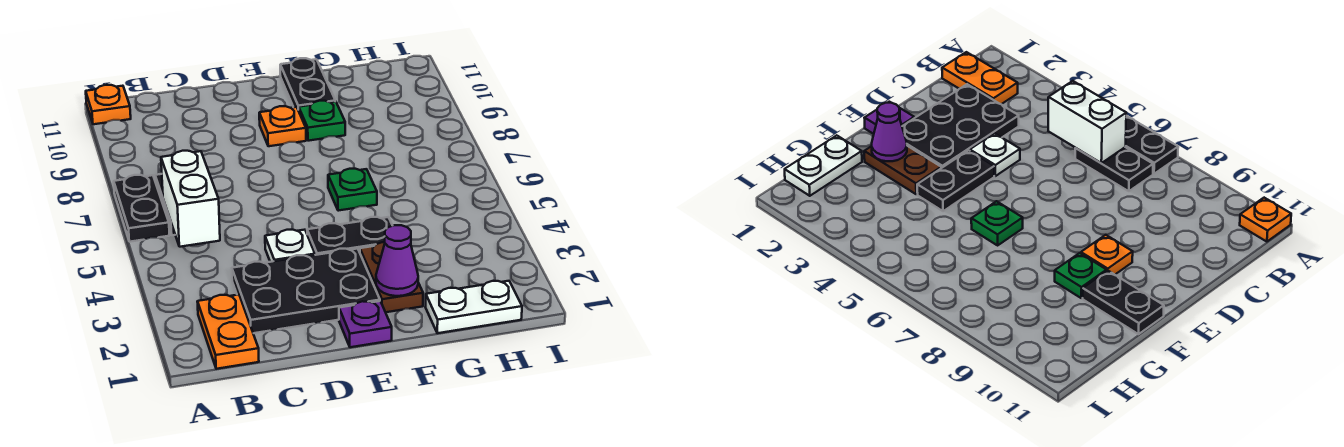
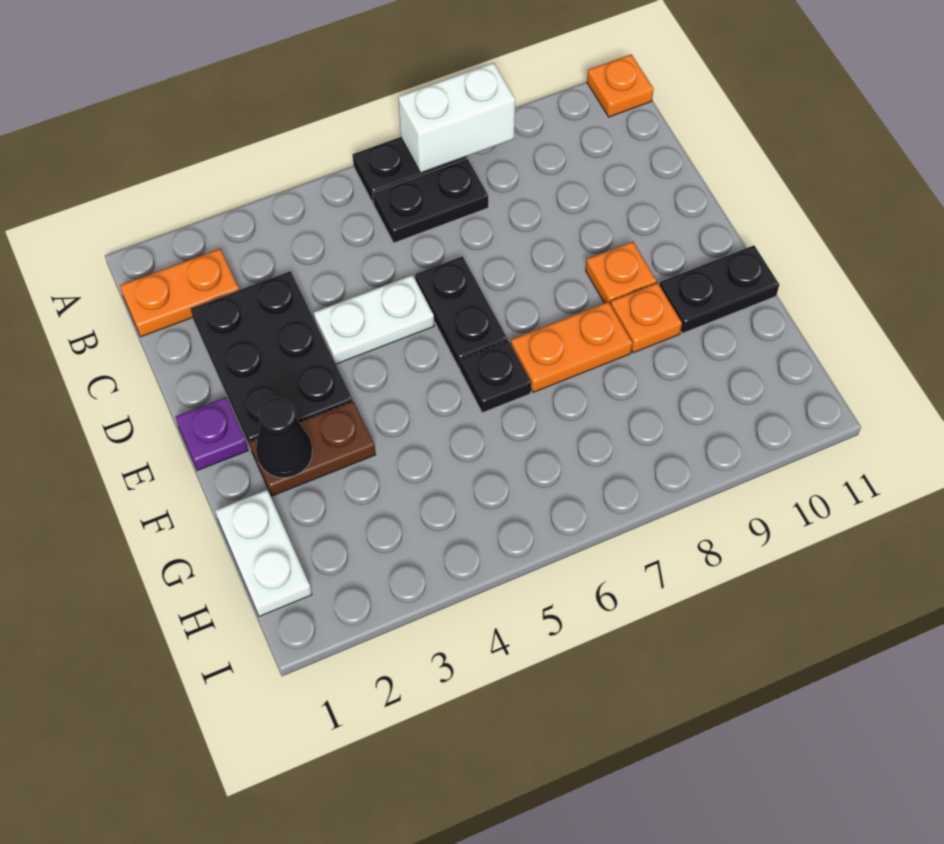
white 1x2 brick [161,151,220,247] -> white 1x2 brick moved to [398,63,515,173]
white 1x1 plate [265,230,315,262] -> white 1x2 plate [314,275,434,364]
black 1x2 plate [307,217,392,255] -> black 1x2 plate moved to [415,256,507,368]
purple 1x1 cone [376,225,418,296] -> black 1x1 cone [256,398,312,478]
green 1x1 plate [328,169,377,211] -> black 1x1 plate [460,341,531,413]
none -> orange 1x2 plate [511,302,632,392]
green 1x1 plate [299,101,345,141] -> orange 1x1 plate [611,283,682,353]

